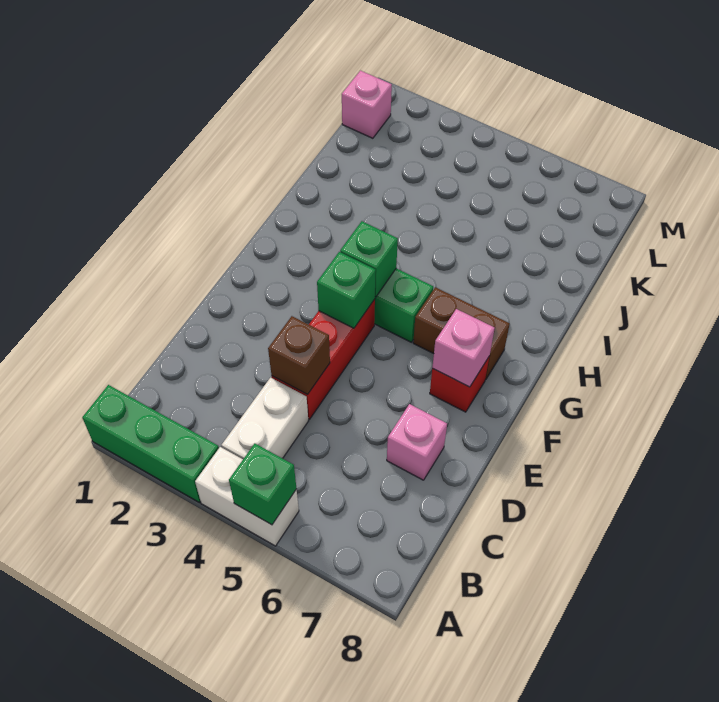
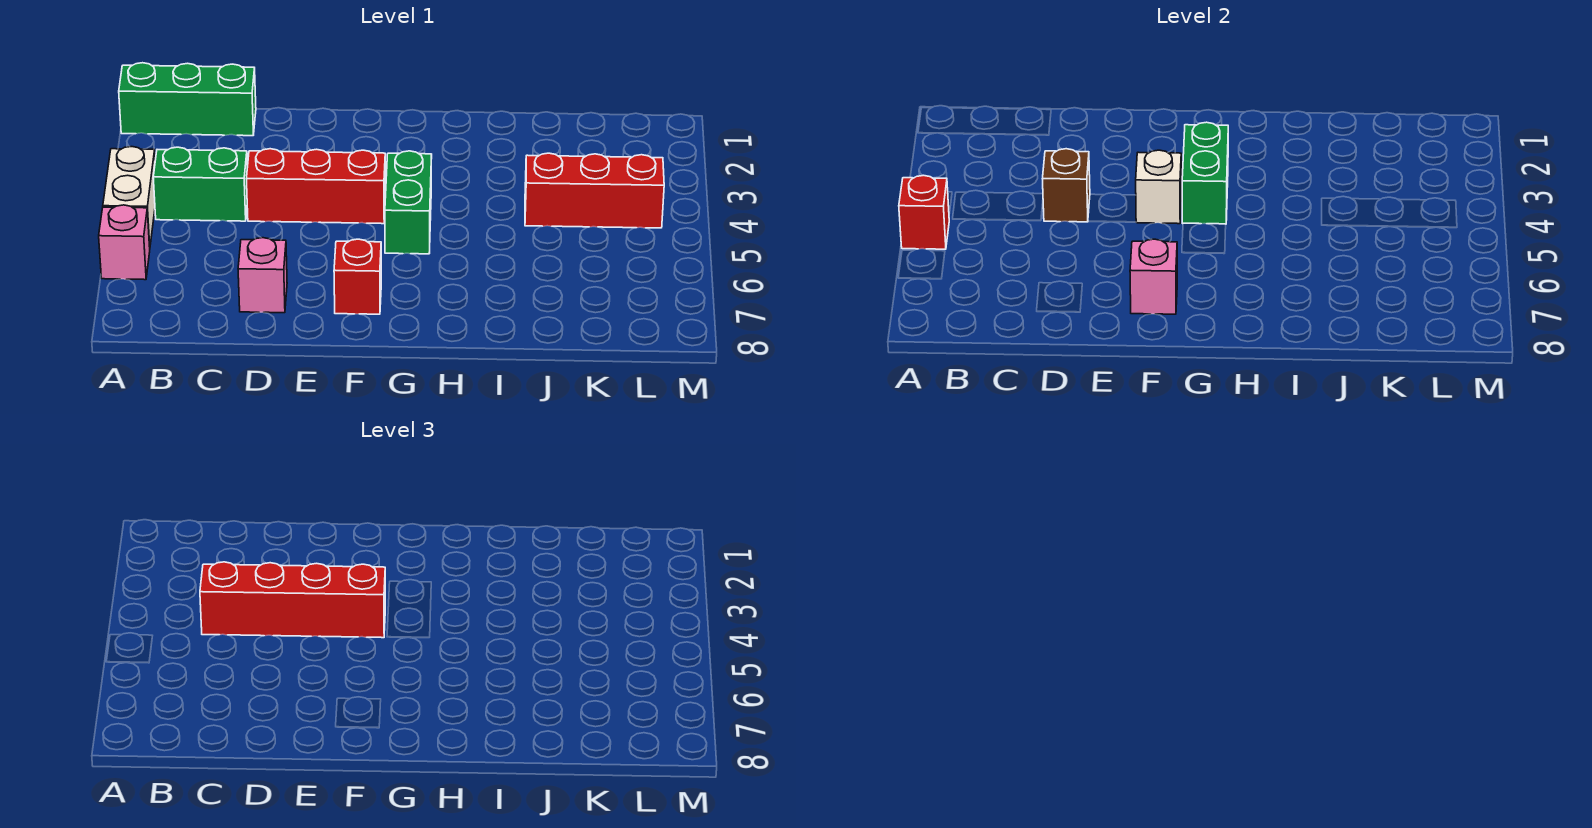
green 1x3 brick [82,385,219,502] -> green 1x3 brick turned to [119,63,256,136]
green 1x1 brick [229,444,297,525] -> red 1x1 brick [899,175,949,249]
white 1x2 brick [221,378,308,459] -> green 1x2 brick [153,147,247,221]
none -> red 1x4 brick [200,562,385,638]
green 1x1 brick [317,252,376,328] -> white 1x1 brick [1136,150,1181,224]
green 1x1 brick [340,221,398,297] -> green 1x2 brick [1182,122,1228,224]
brown 1x2 brick [413,287,510,380] -> none
none -> red 1x3 brick [525,153,664,228]
pink 1x1 brick [342,71,392,138] -> pink 1x1 brick moved to [99,205,150,280]

